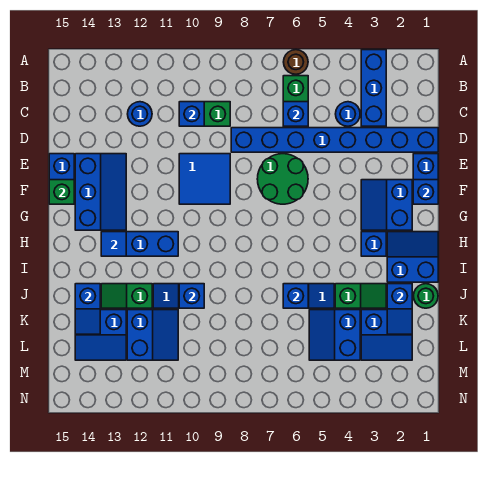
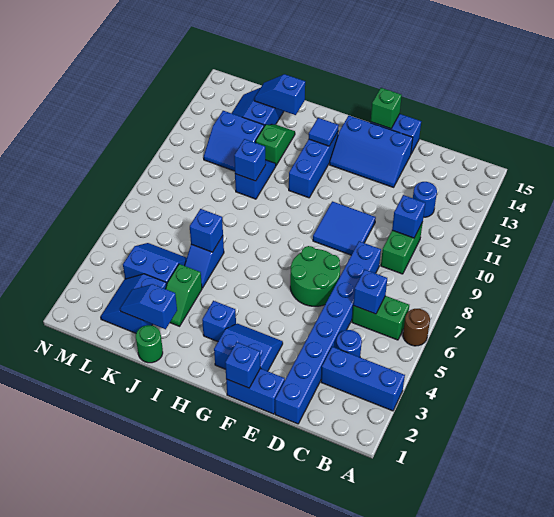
blue 2x2 slope [387,232,438,282] -> none

